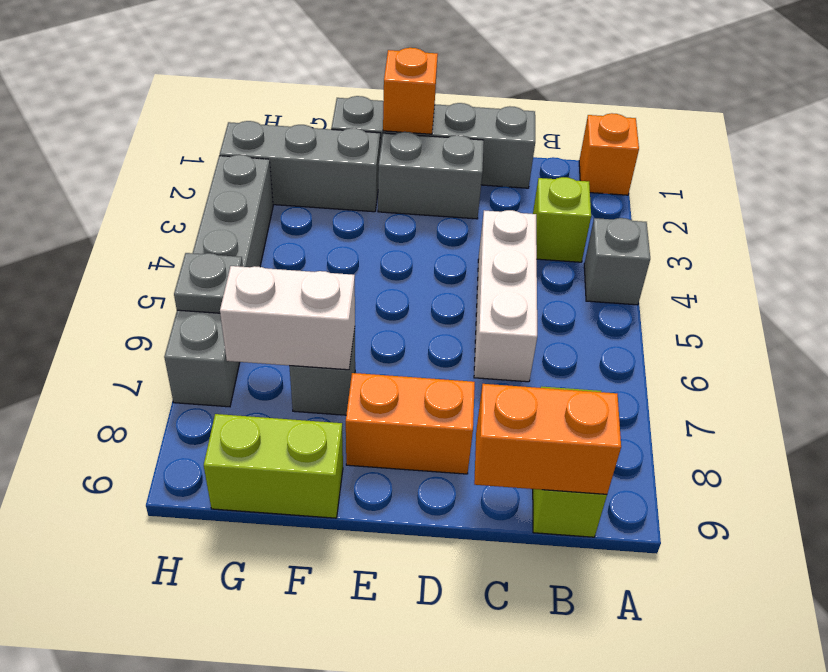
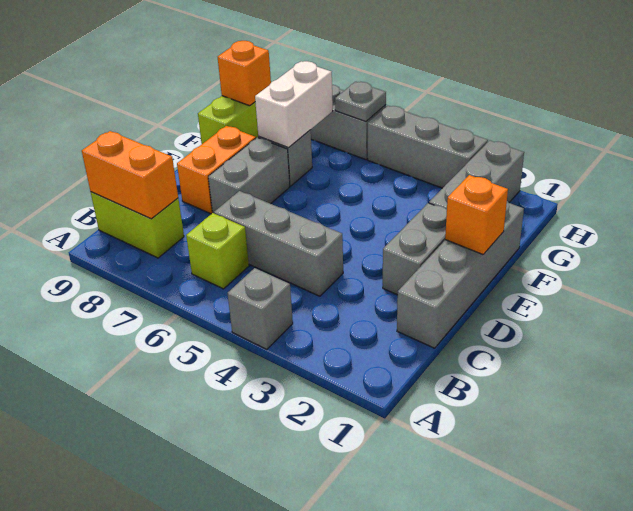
orange 1x1 brick [579,113,639,195] -> orange 1x1 brick moved to [218,41,271,106]
lime 1x1 brick [533,177,591,262] -> lime 1x1 brick moved to [186,213,249,289]
orange 1x2 brick [474,384,621,494] -> orange 1x2 brick turned to [82,131,178,219]
white 1x3 brick [474,210,537,382] -> grey 1x3 brick [214,191,343,296]
none -> grey 1x2 brick [208,138,290,213]

